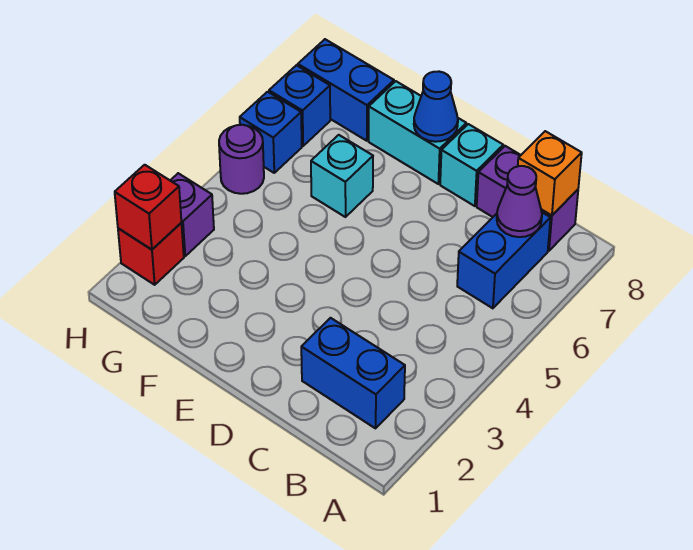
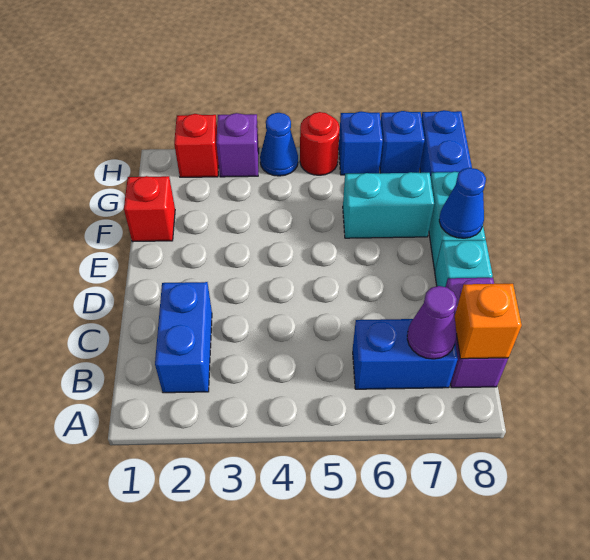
cyan 1x1 brick [311,135,373,217] -> cyan 1x2 brick [343,172,434,238]
red 1x1 brick [115,165,181,249] -> red 1x1 brick moved to [124,176,175,242]
none -> blue 1x1 cone [260,113,298,176]
purple 1x1 round brick [219,125,264,194] -> red 1x1 round brick [300,112,340,175]

